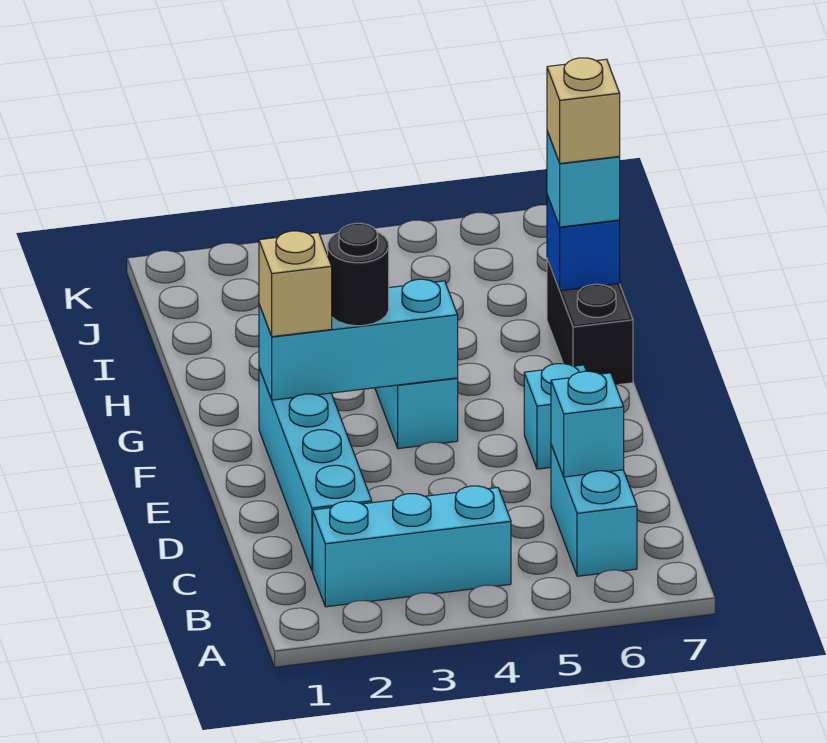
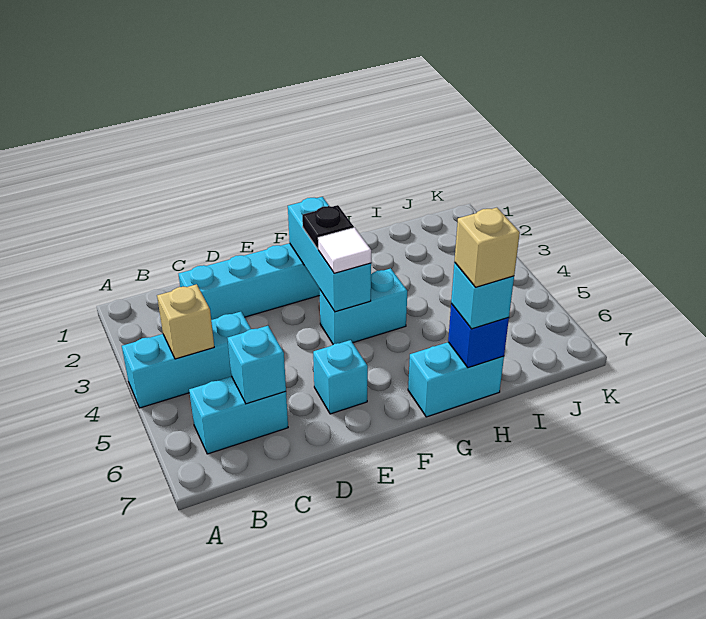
cyan 1x3 brick [313,486,511,607] -> cyan 1x3 brick turned to [122,312,251,408]
tan 1x1 brick [259,231,332,337] -> tan 1x1 brick moved to [157,284,214,359]
black 1x1 round brick [328,223,389,326] -> black 1x1 plate [302,205,354,249]
none -> white 1x1 tile [318,228,371,273]
black 1x2 brick [547,259,633,385] -> cyan 1x2 brick [408,342,504,417]

